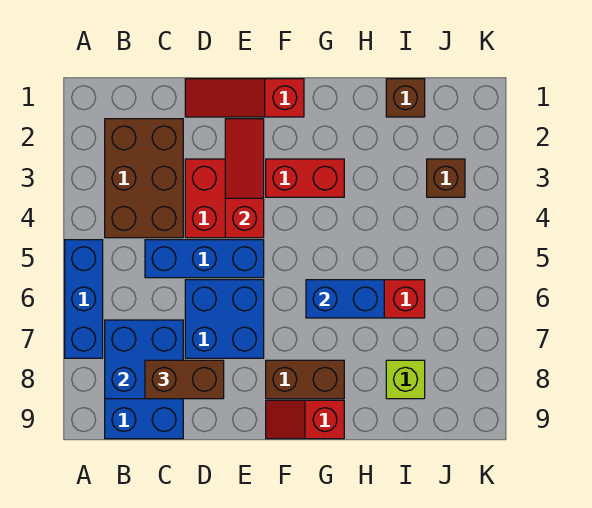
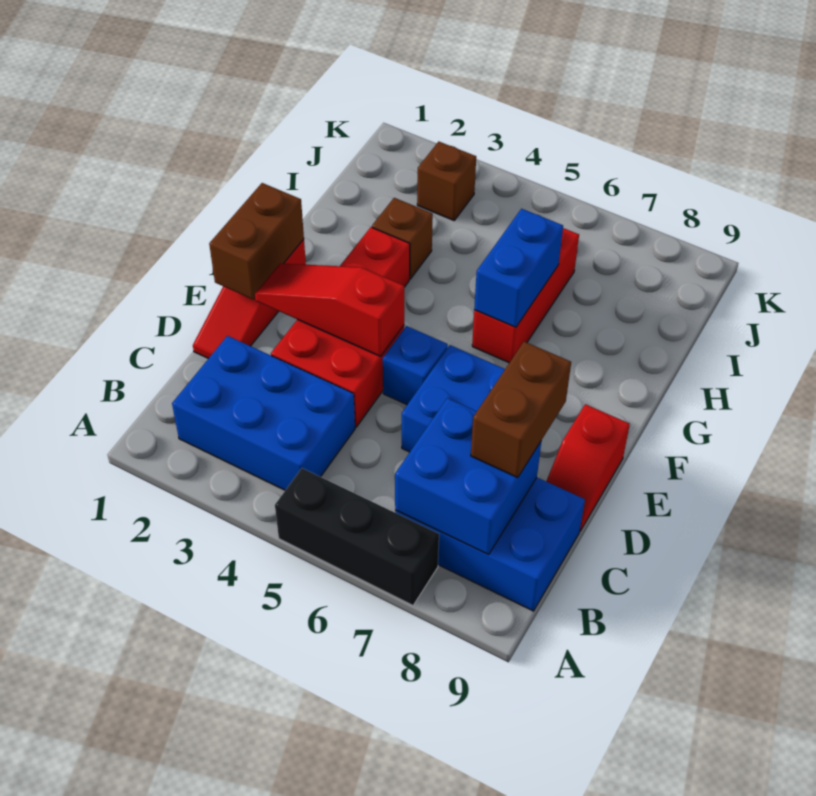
blue 1x3 brick [65,240,103,358] -> black 1x3 brick [275,468,439,605]
brown 2x3 brick [105,119,183,238] -> blue 2x3 brick [172,336,355,490]
blue 1x3 brick [145,240,264,278] -> blue 1x1 brick [383,326,448,405]
brown 1x2 brick [266,360,344,399] -> brown 1x2 brick moved to [209,183,304,300]
red 1x2 slope [266,400,344,439] -> red 1x2 slope moved to [546,404,630,531]
brown 1x1 brick [386,79,425,117] -> brown 1x1 brick moved to [372,198,433,279]
lime 1x1 brick [386,360,425,399] -> none

